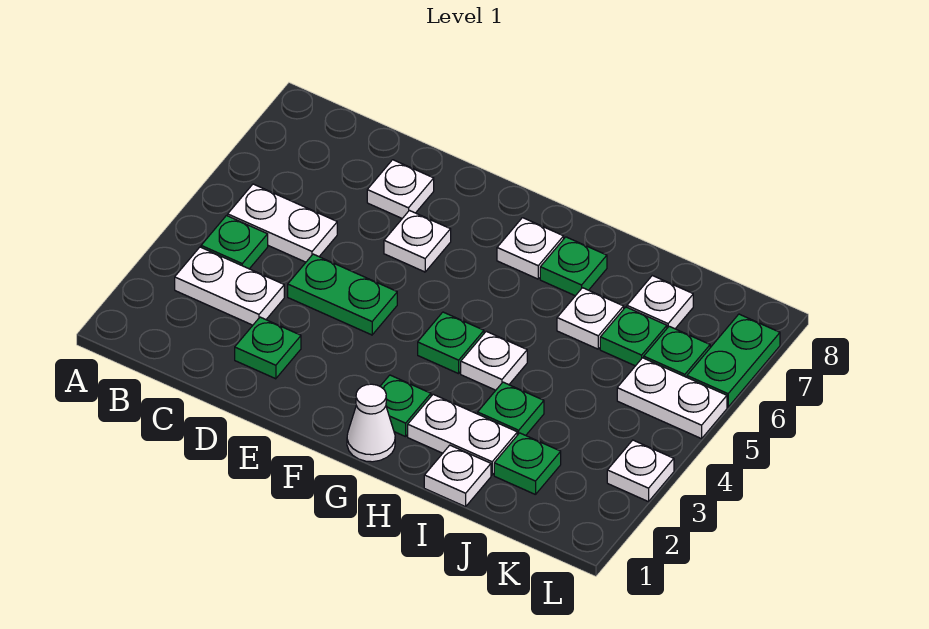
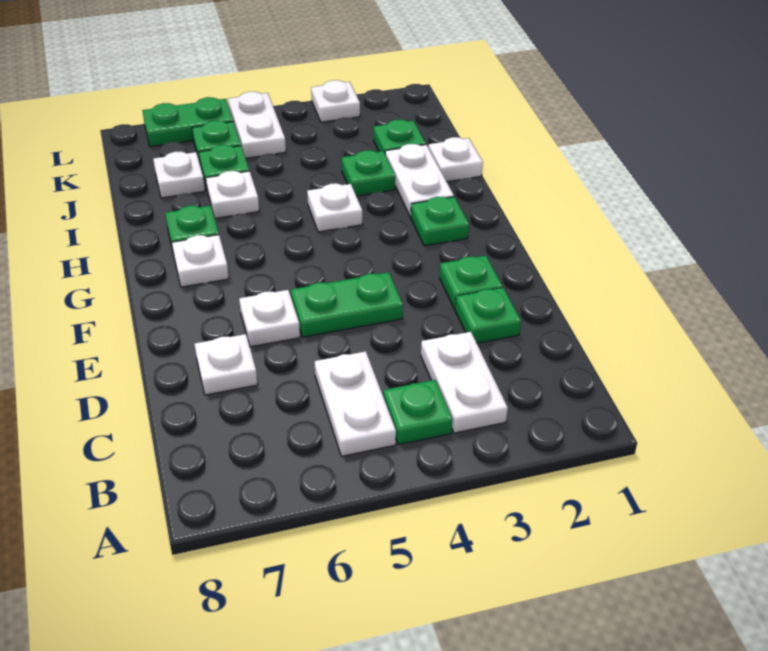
green 1x2 plate [288,254,397,335] -> green 1x2 plate turned to [291,272,403,337]
white 1x1 cone [347,384,395,462] -> none
green 1x1 plate [418,312,484,374] -> green 1x1 plate moved to [440,255,503,309]

